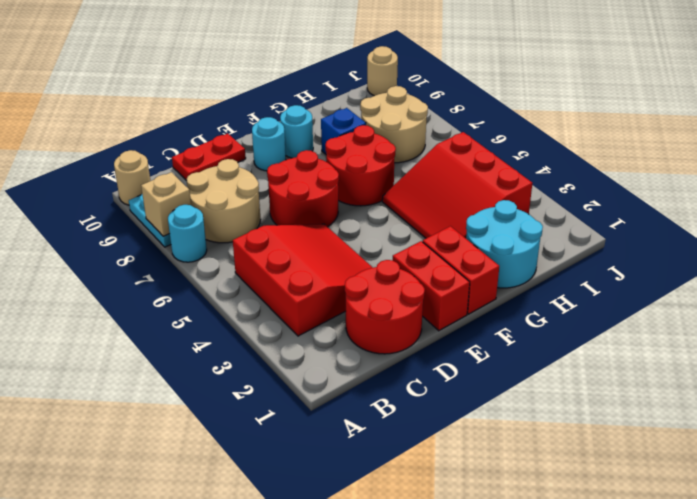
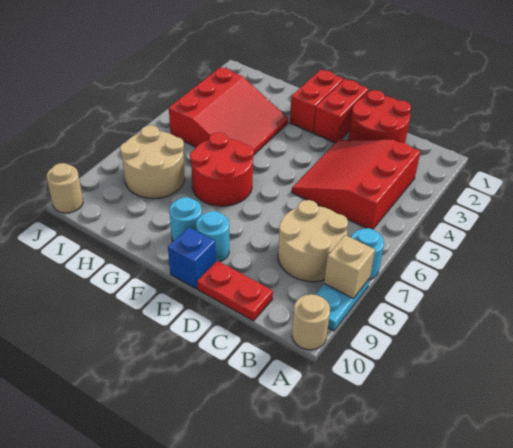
red 2x2 round brick [267,150,339,227] -> none
cyan 2x2 round brick [466,200,543,288] -> none
blue 1x1 brick [321,108,366,154] -> blue 1x1 brick moved to [168,227,216,289]

